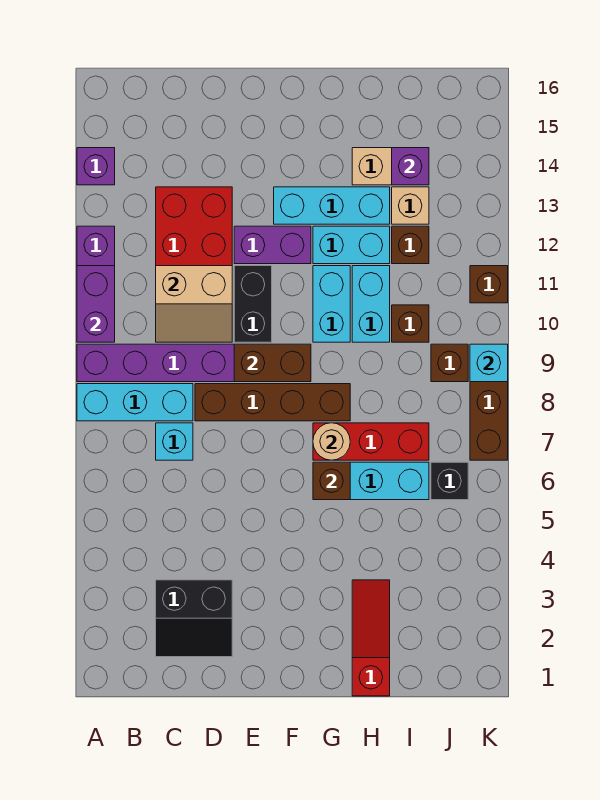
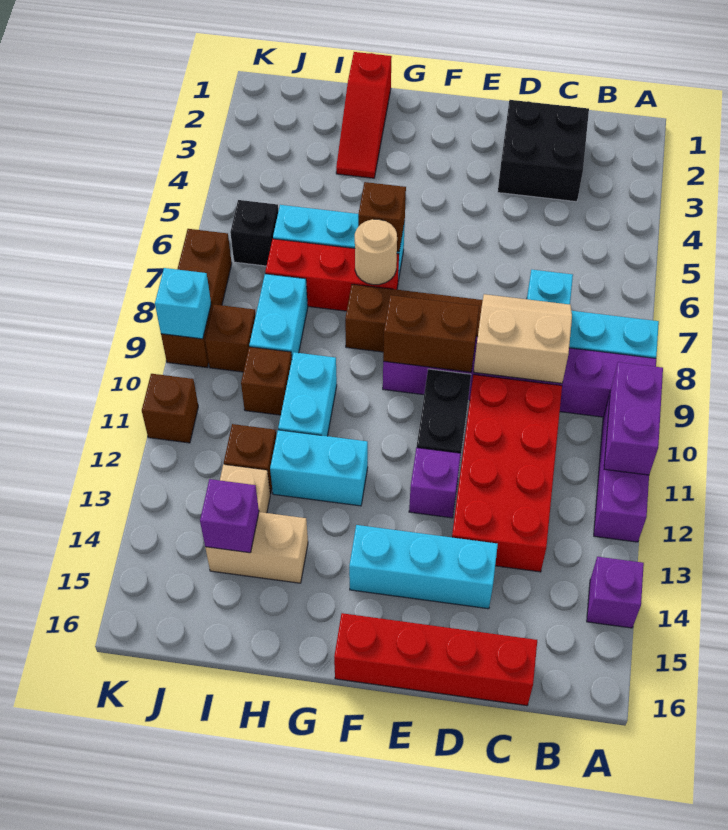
black 2x2 slope [156,580,232,657] -> black 2x2 brick [498,100,589,202]
tan 2x2 slope [156,266,232,342] -> tan 2x2 slope moved to [474,294,572,383]
none -> red 1x4 brick [334,613,537,706]
purple 1x2 brick [234,226,311,264] -> purple 1x1 brick [409,448,461,518]
cyan 1x3 brick [274,187,390,224] -> cyan 1x3 brick moved to [349,525,498,609]
cyan 1x2 brick [313,266,350,342] -> cyan 1x2 brick moved to [249,274,308,357]

